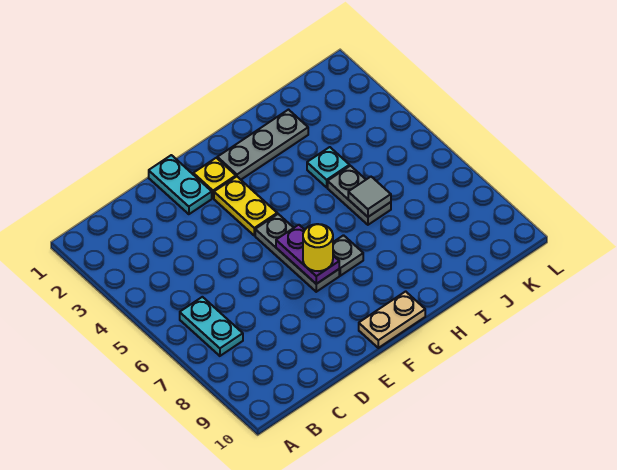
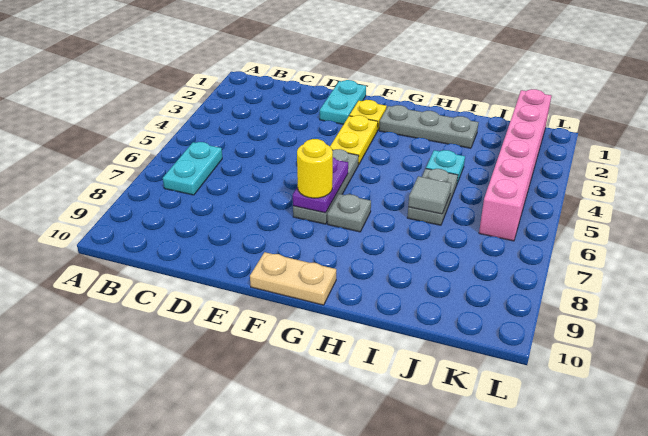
none -> pink 1x6 brick [479,89,551,241]

